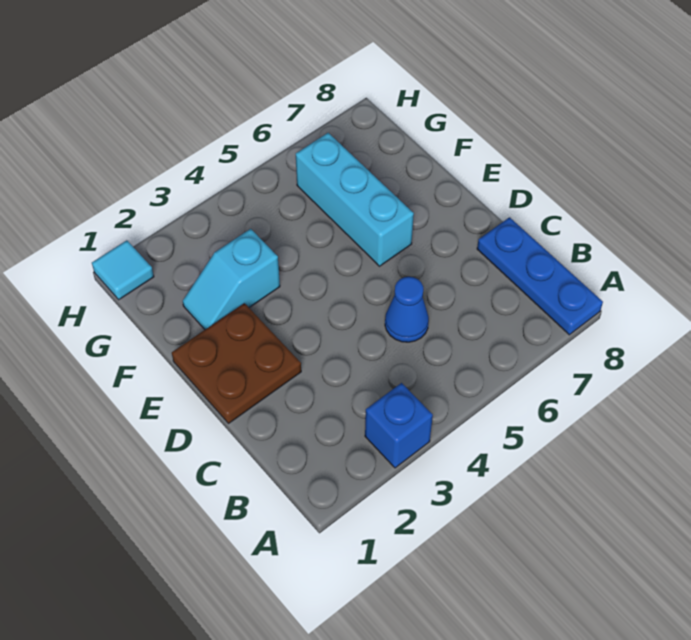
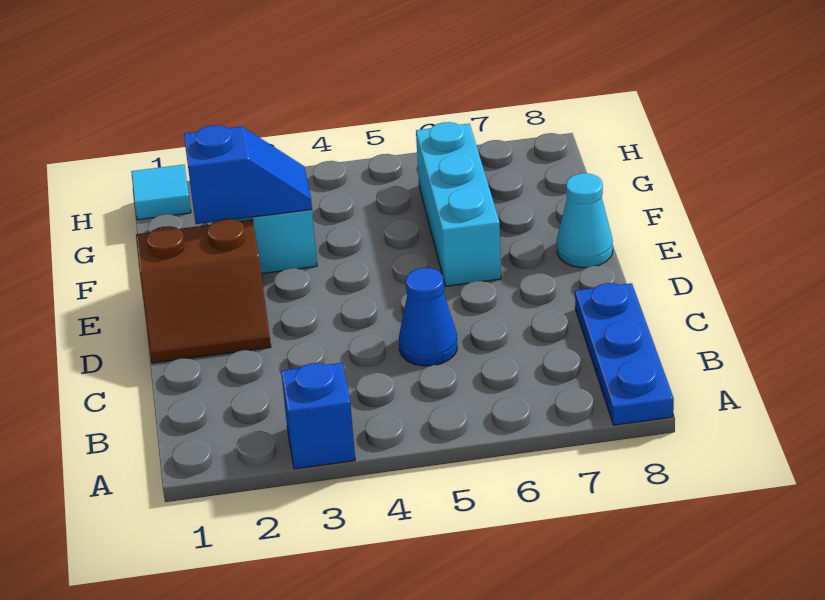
brown 2x2 plate [172,303,301,424] -> brown 2x2 slope [136,219,271,363]
none -> cyan 1x1 cone [557,173,613,268]
none -> blue 1x2 slope [184,125,312,224]

